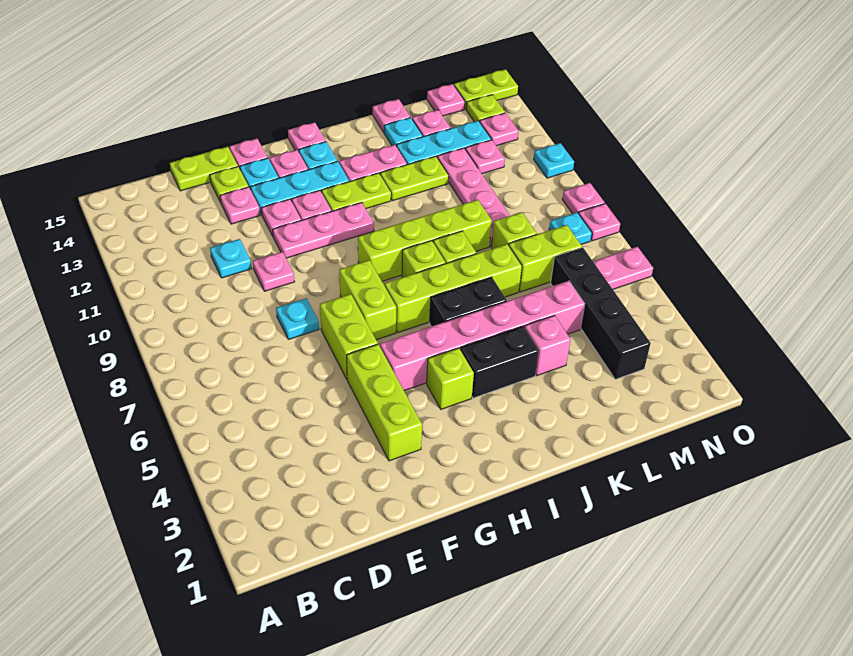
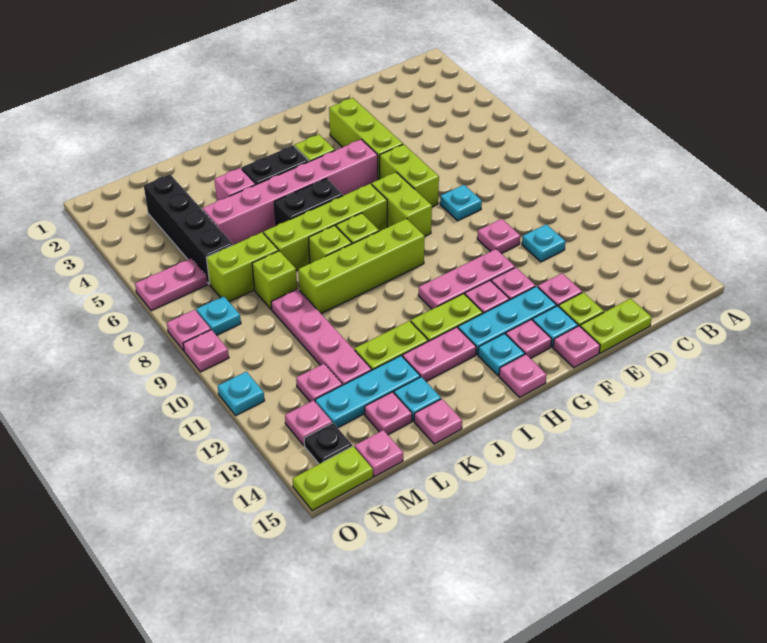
lime 1x1 plate [466,95,505,122] -> black 1x1 plate [304,423,352,464]

